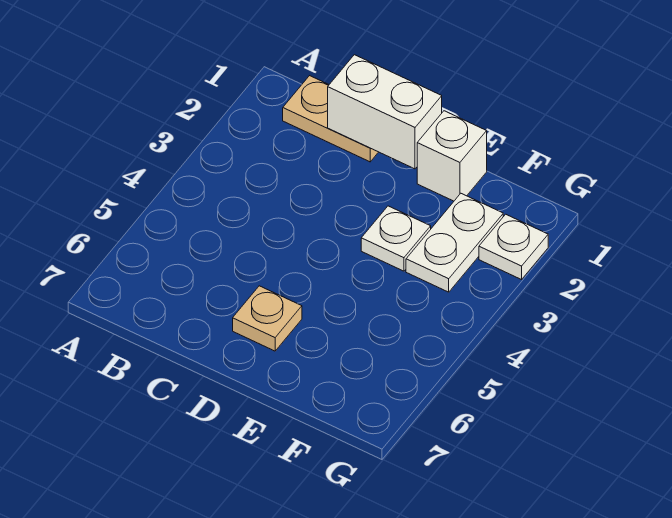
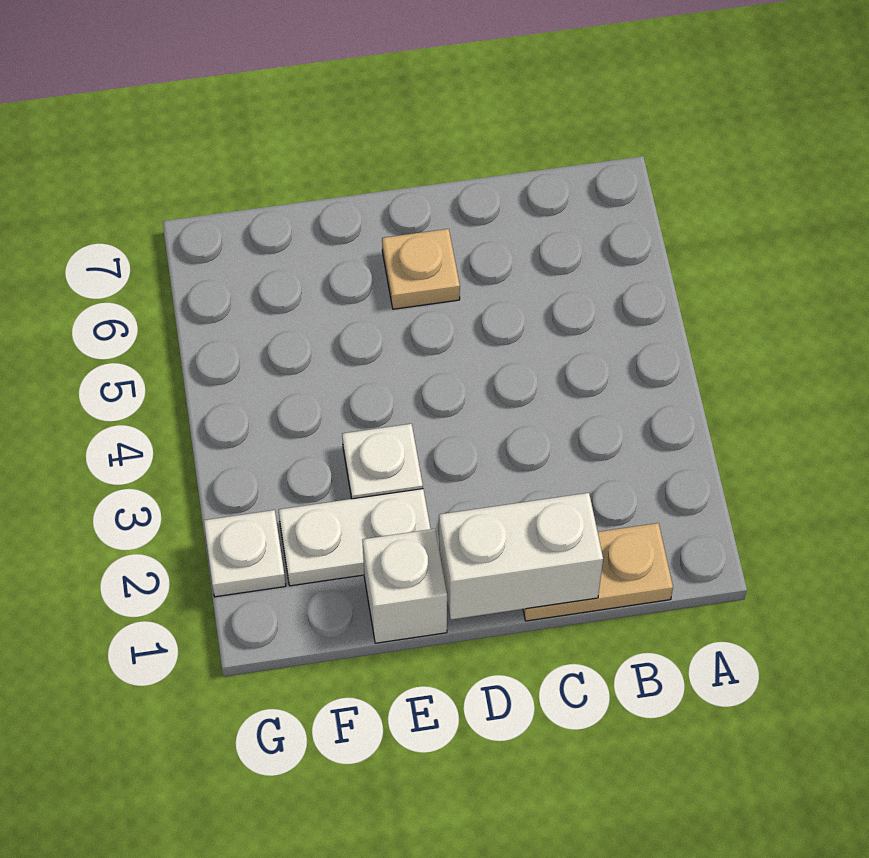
white 1x2 plate [406,194,503,292] -> white 1x2 plate turned to [279,489,431,586]

